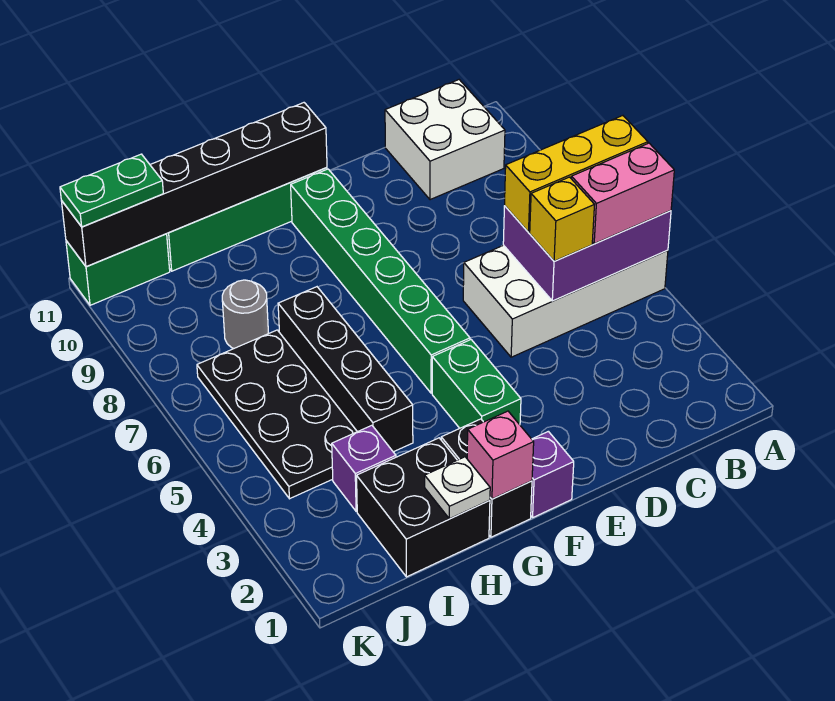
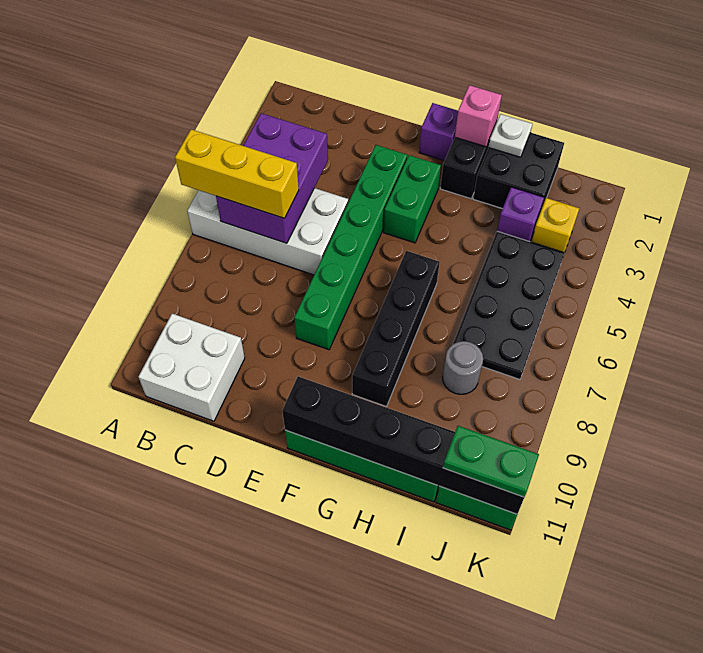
purple 2x3 brick [503,206,671,301] -> purple 2x3 brick turned to [216,113,328,243]
pink 1x2 brick [571,143,674,244] -> none
yellow 1x1 brick [530,177,594,261] -> yellow 1x1 brick moved to [532,198,579,253]
green 1x6 brick [291,169,470,393] -> green 1x6 brick moved to [294,145,407,350]
black 1x4 brick [278,287,413,452] -> black 1x4 brick moved to [352,251,440,407]

